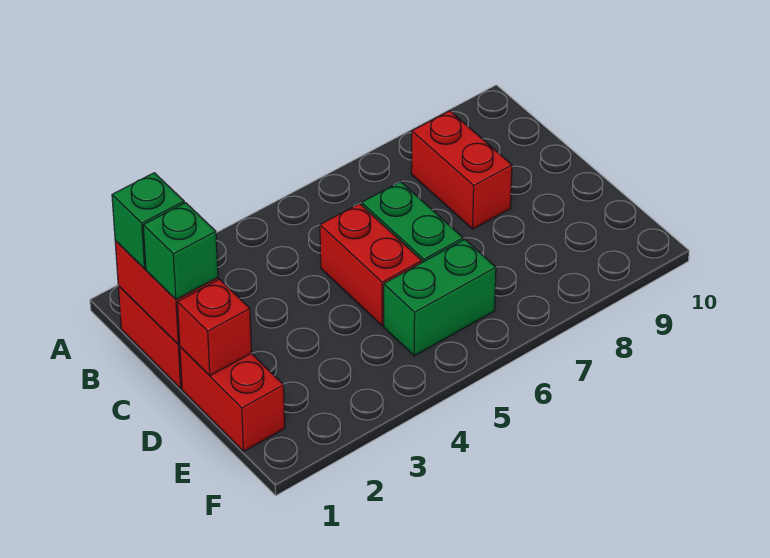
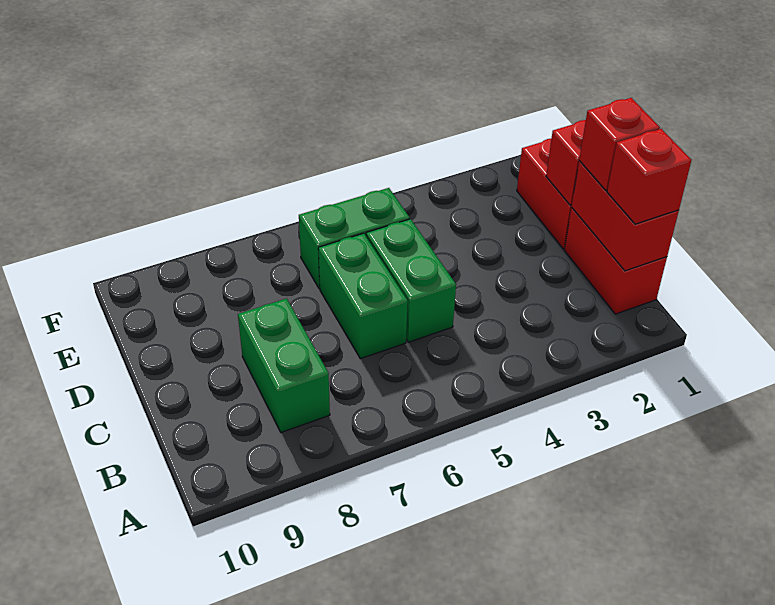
green 1x1 brick [112,173,184,269] -> red 1x1 brick [607,129,691,224]
red 1x2 brick [411,111,512,229] -> green 1x2 brick [238,299,330,432]
green 1x1 brick [143,203,218,300] -> red 1x1 brick [579,98,660,190]
red 1x2 brick [320,203,422,326] -> green 1x2 brick [366,219,456,342]

